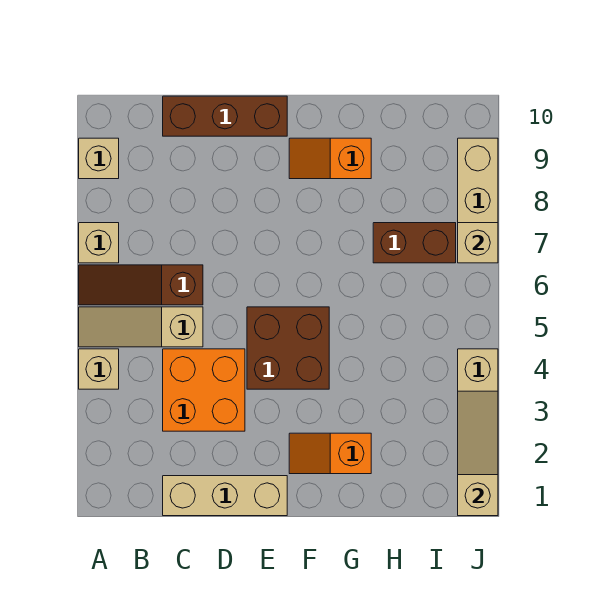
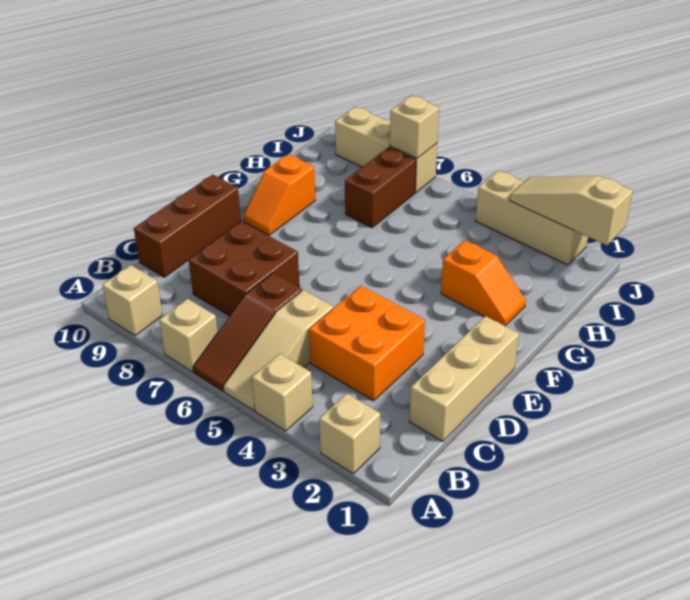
none -> tan 1x1 brick [319,393,380,474]
brown 2x2 brick [247,307,329,389] -> brown 2x2 brick moved to [189,221,300,316]
orange 1x2 slope [289,433,371,474] -> orange 1x2 slope turned to [441,240,526,326]

